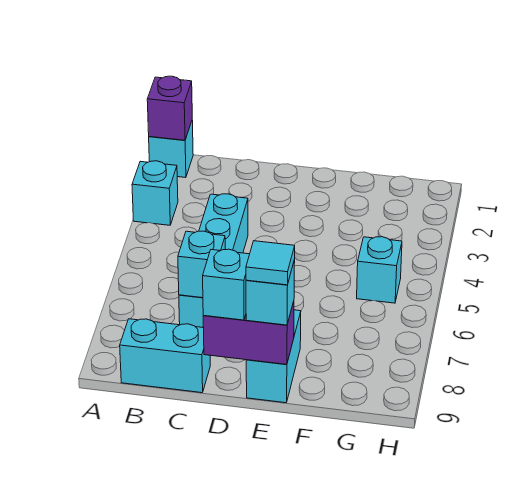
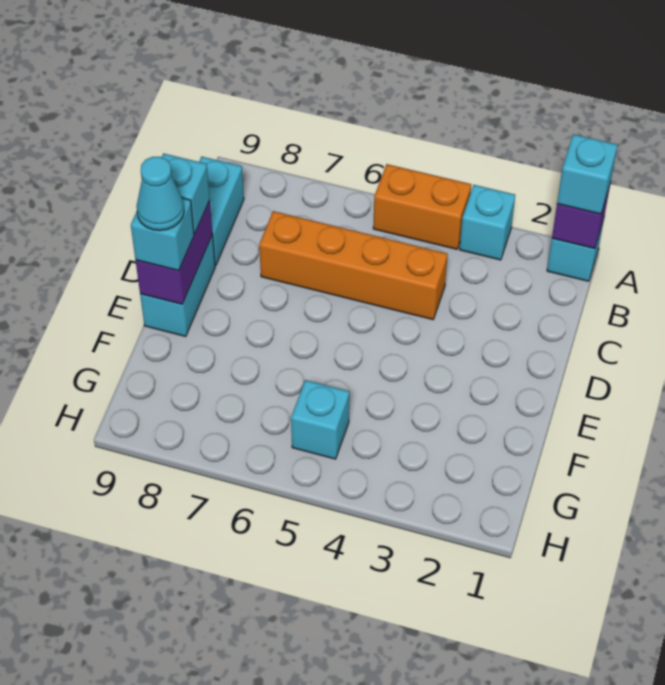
none -> orange 1x2 brick [373,164,471,249]
cyan 1x4 brick [179,194,248,328] -> orange 1x4 brick [259,211,448,320]
cyan 1x1 brick [178,231,225,298] -> cyan 1x1 brick moved to [557,134,617,214]
cyan 1x2 brick [246,310,301,403] -> cyan 1x2 brick turned to [140,235,215,337]
cyan 1x1 tile [246,241,295,285] -> cyan 1x1 cone [136,157,184,231]

